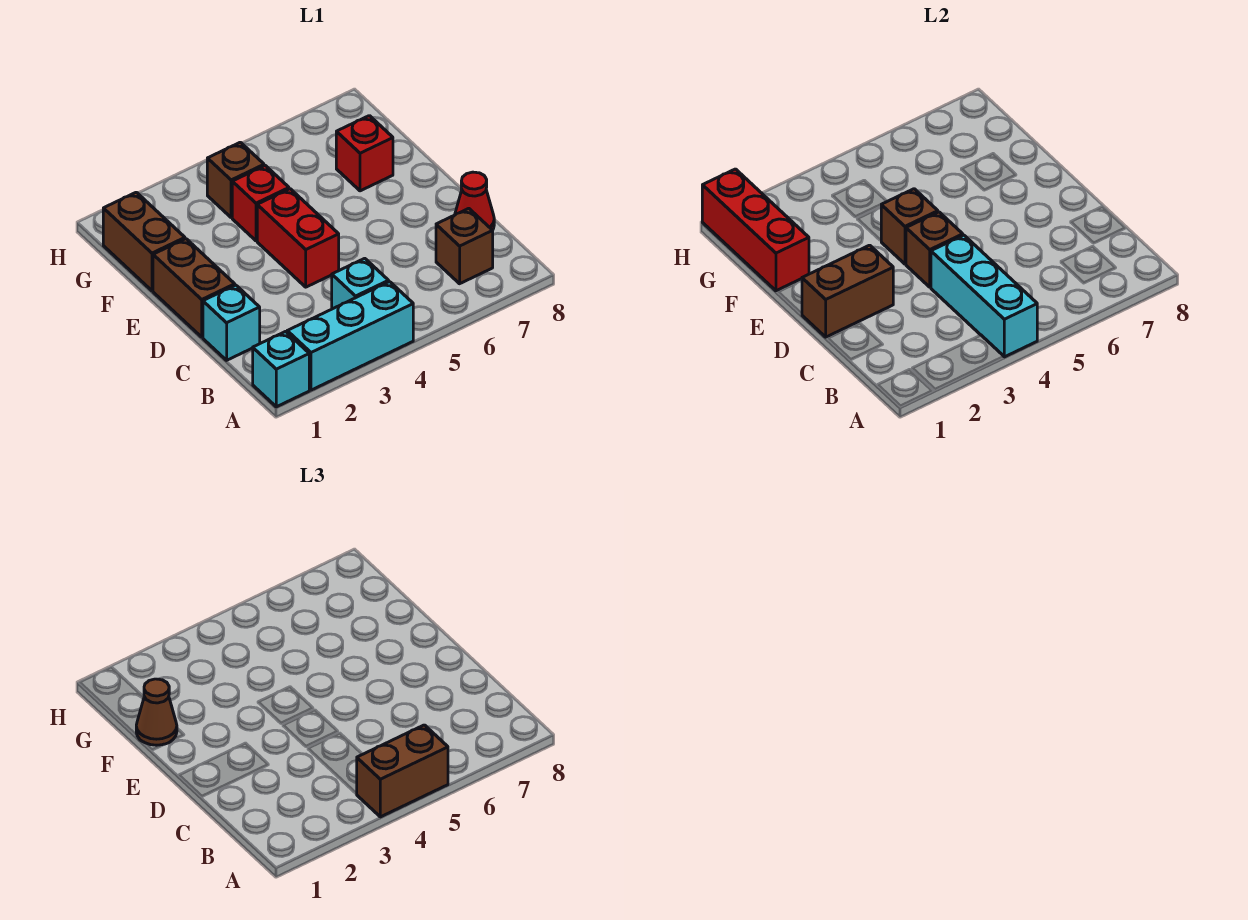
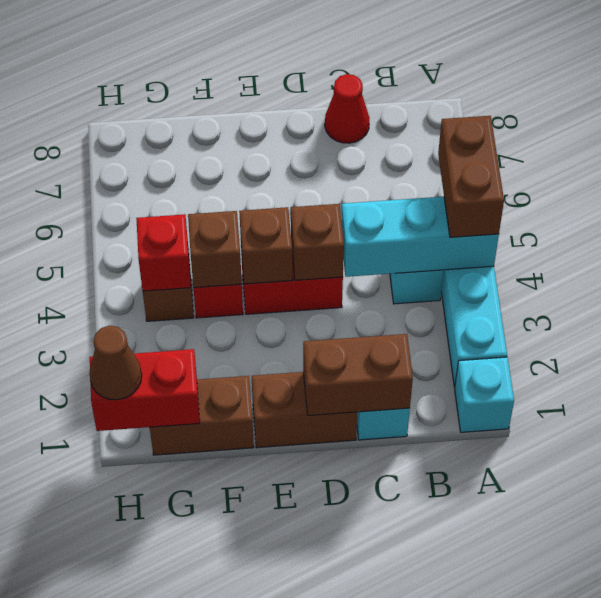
brown 1x1 brick [436,208,493,284] -> brown 1x1 brick moved to [188,211,242,288]
brown 1x2 brick [802,245,893,337] -> brown 1x2 brick turned to [303,334,413,416]
red 1x3 brick [702,169,809,291] -> red 1x2 brick [90,349,200,431]
brown 1x1 cone [136,679,177,745] -> brown 1x1 cone moved to [89,326,142,400]
red 1x1 brick [336,116,393,191] -> red 1x1 brick moved to [136,214,191,291]

